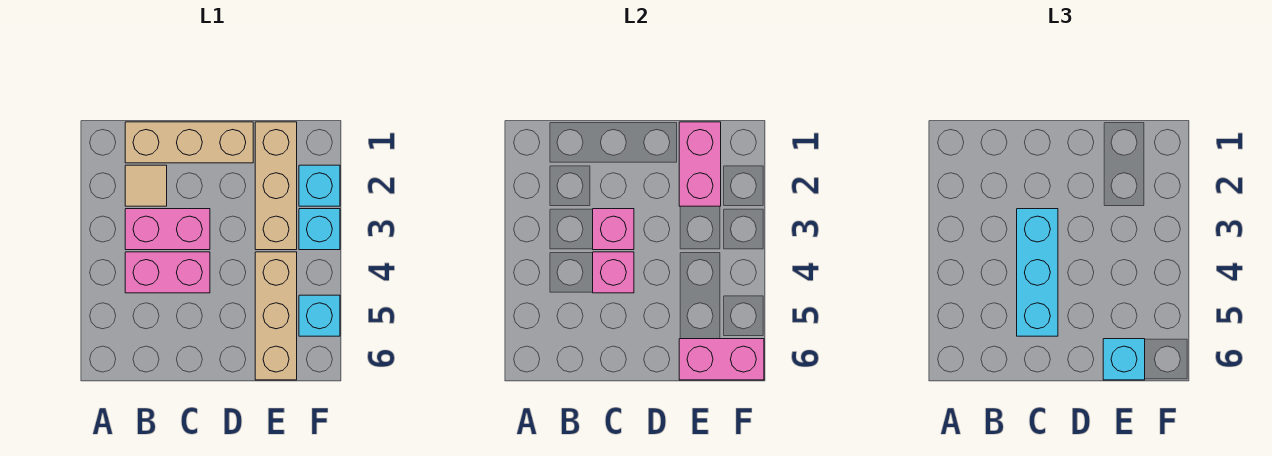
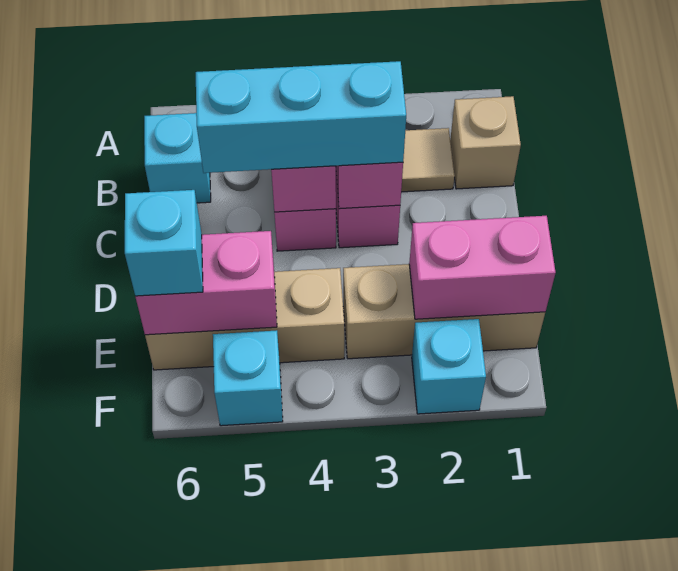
tan 1x3 brick [125,122,253,163] -> tan 1x1 brick [450,96,521,189]
pink 1x2 brick [679,339,764,380] -> pink 1x2 brick turned to [135,231,277,335]
cyan 1x1 brick [299,209,340,250] -> cyan 1x1 brick moved to [144,113,211,203]

